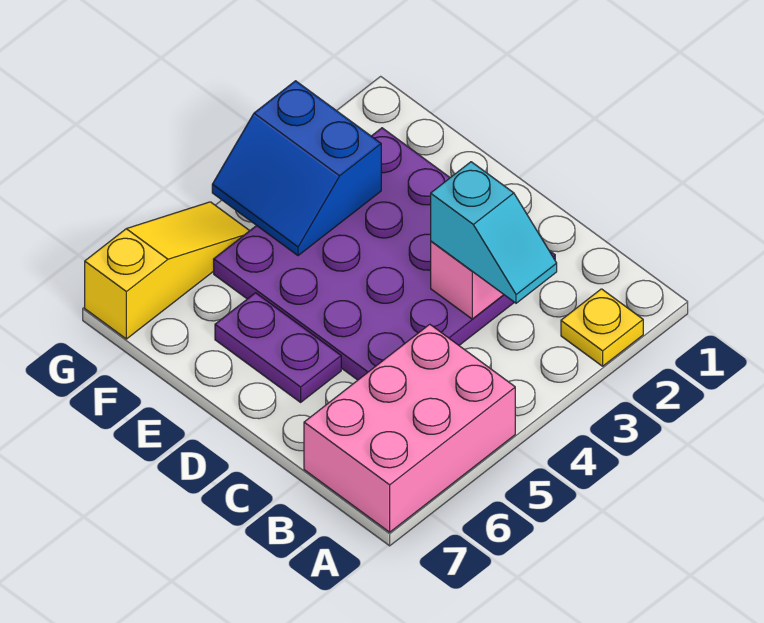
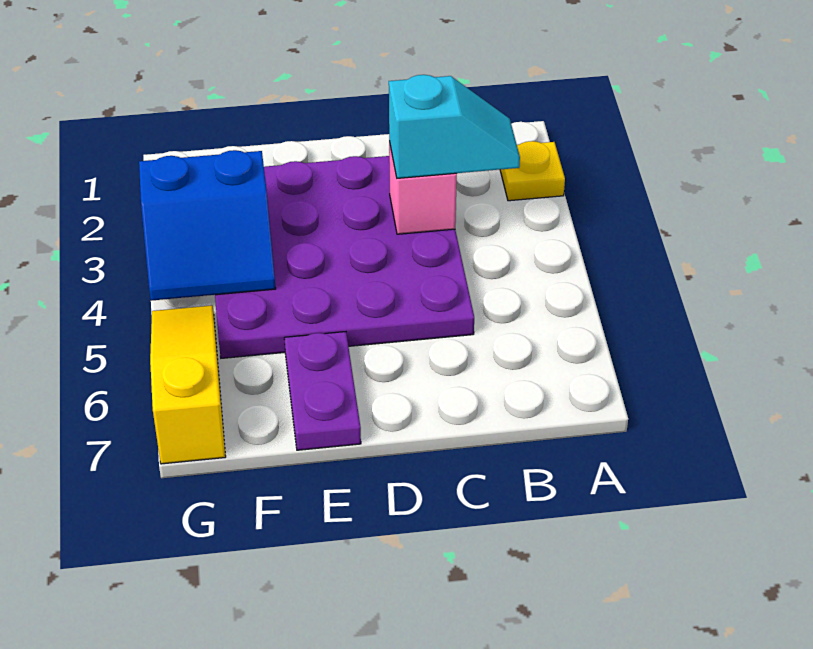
pink 2x3 brick [304,324,515,532] -> none
purple 1x2 plate [215,293,341,402] -> purple 1x2 plate turned to [284,332,361,450]

